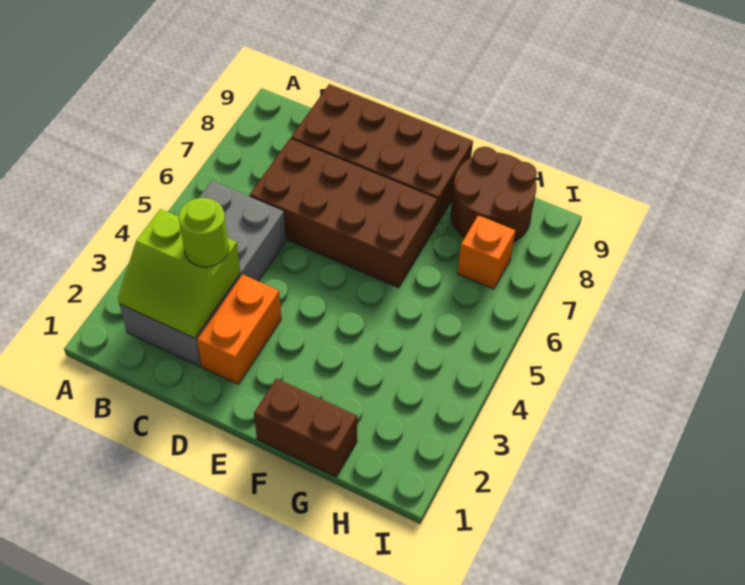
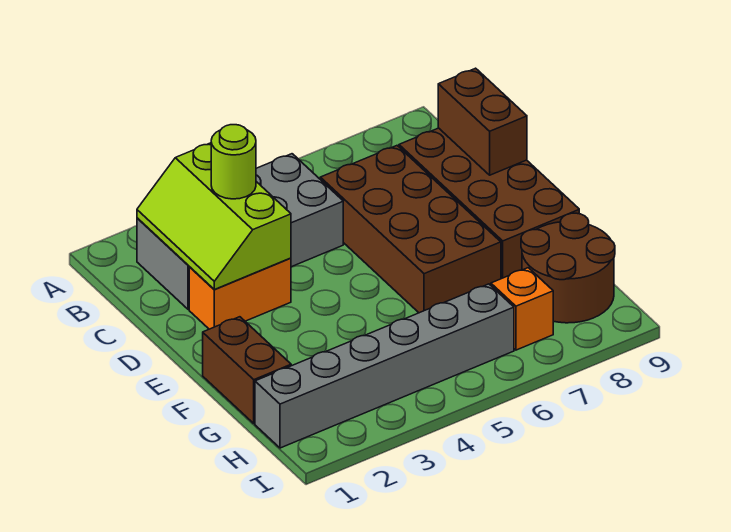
lime 2x2 slope [118,209,240,338] -> lime 2x3 slope [137,143,291,289]
none -> brown 1x2 brick [438,68,527,175]
none -> grey 1x6 brick [255,284,514,448]

